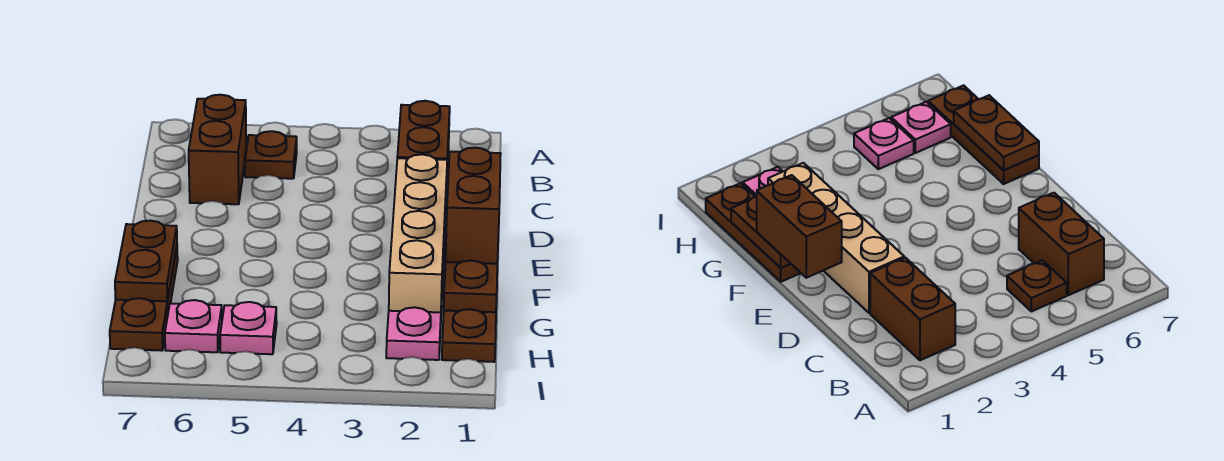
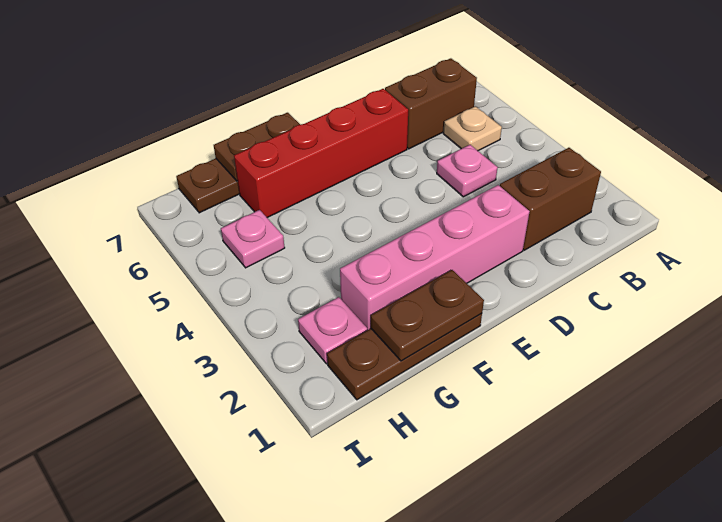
brown 1x1 plate [245,131,297,179] -> tan 1x1 plate [443,106,502,151]
tan 1x4 brick [389,154,447,312] -> pink 1x4 brick [340,185,530,330]
none -> red 1x4 brick [234,89,408,218]
brown 1x2 brick [446,148,501,264] -> none
pink 1x1 plate [165,300,222,352] -> pink 1x1 plate moved to [437,145,498,197]

